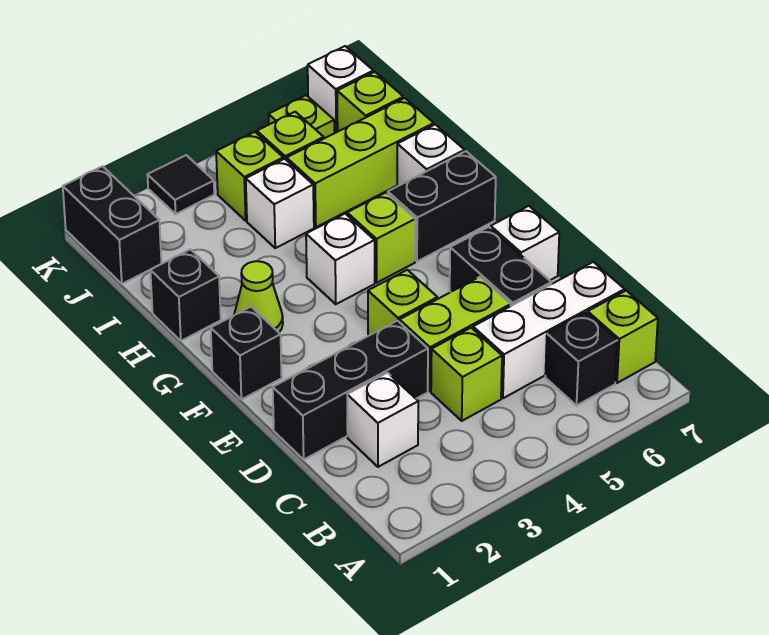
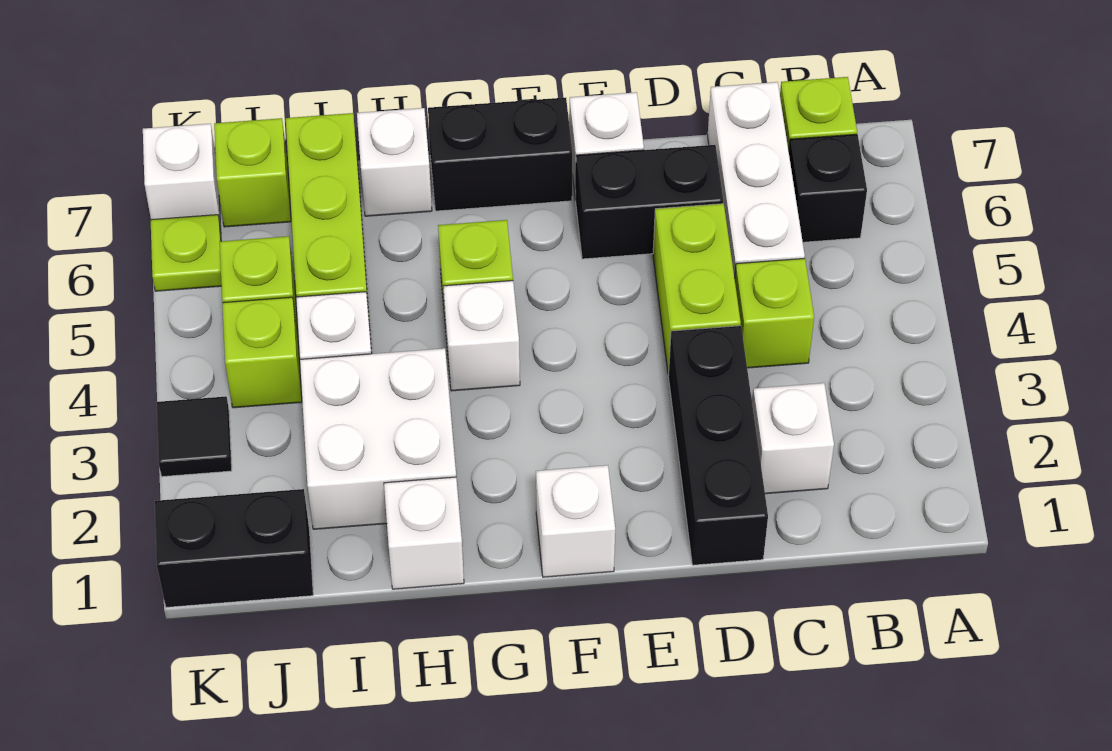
lime 1x1 brick [368,270,437,335] -> none
black 1x1 brick [211,307,282,400] -> white 1x1 brick [536,465,615,577]
lime 1x1 cone [234,261,283,332] -> none
black 1x2 brick [388,151,496,262] -> black 1x2 brick turned to [428,98,572,211]
black 1x1 brick [150,249,221,341] -> white 1x1 brick [384,477,464,589]
none -> white 2x2 brick [300,348,456,529]

